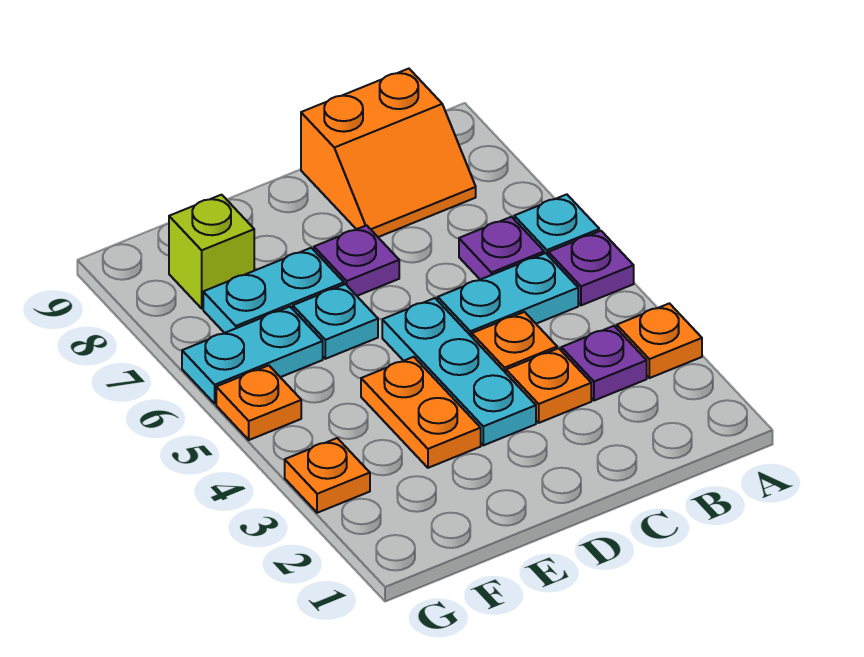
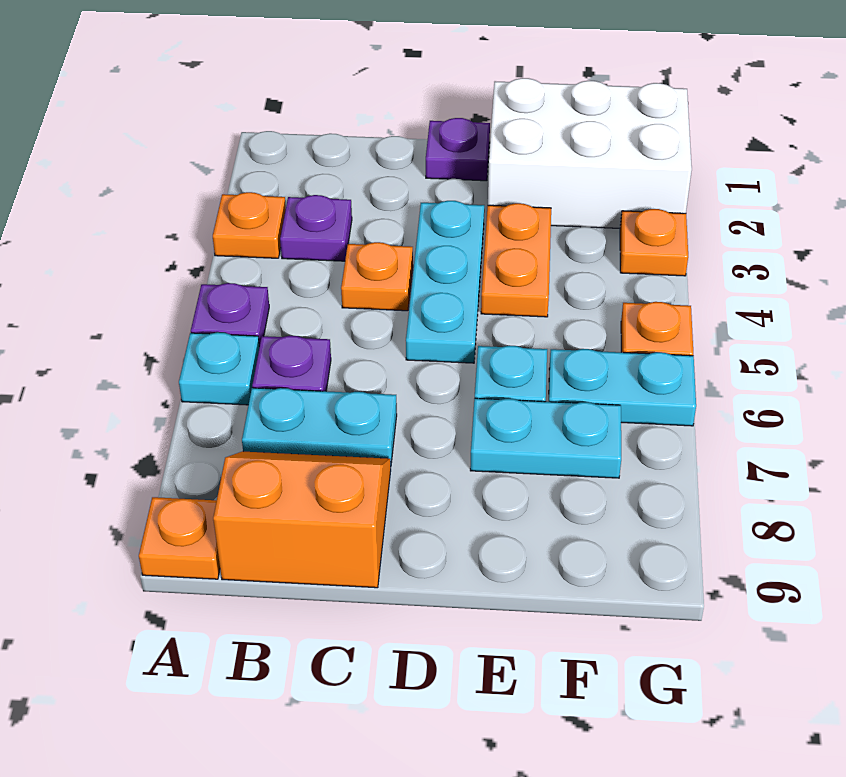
cyan 1x2 plate [438,253,578,337] -> cyan 1x2 plate moved to [242,388,397,463]
orange 1x1 plate [506,348,591,423] -> orange 1x1 plate moved to [139,497,220,579]
purple 1x1 plate [314,225,399,296] -> purple 1x1 plate moved to [426,118,490,181]
none -> white 2x3 brick [488,78,692,228]
lime 1x1 brick [169,195,254,308] -> none

